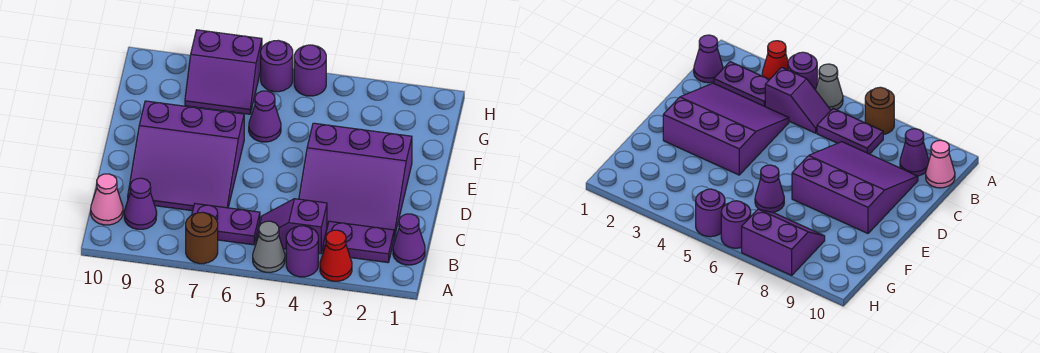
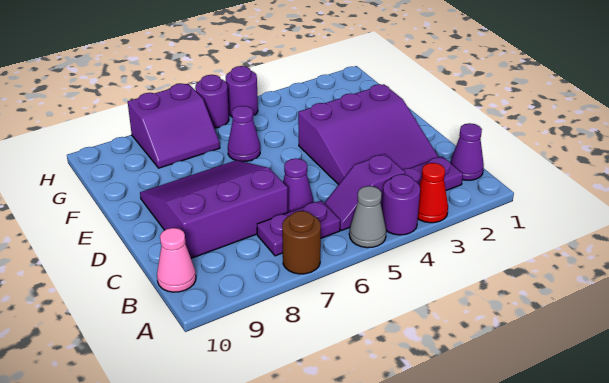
purple 1x1 cone [124,178,157,229] -> purple 1x1 cone moved to [283,158,314,212]
purple 3x3 slope [128,101,244,211] -> purple 3x3 slope turned to [140,160,288,258]

